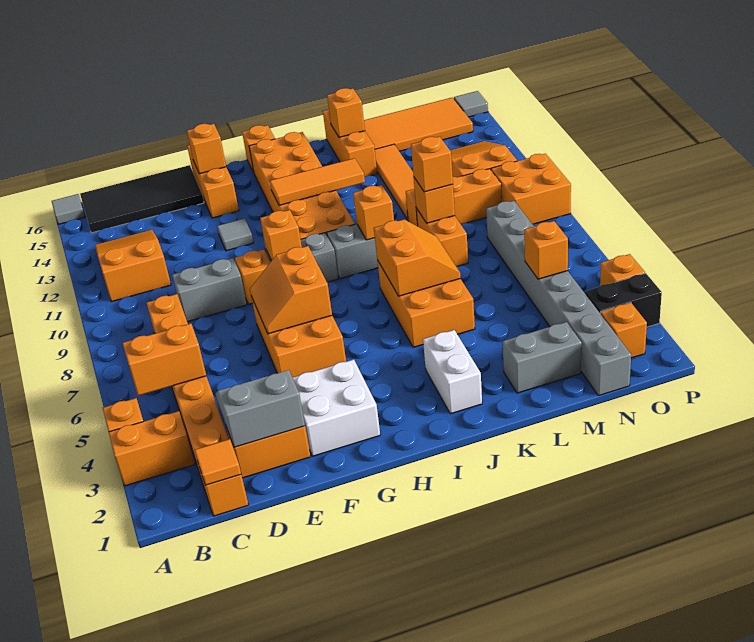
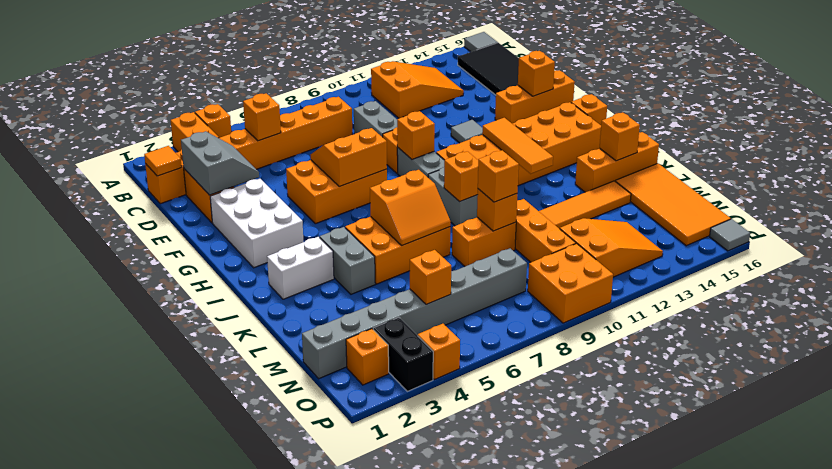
orange 1x2 brick [123,324,206,396] -> orange 1x1 brick [243,93,281,141]
white 2x2 brick [293,360,380,456] -> white 2x3 brick [210,178,303,268]
grey 1x2 brick [503,322,582,393] -> grey 1x2 brick moved to [320,227,375,294]

